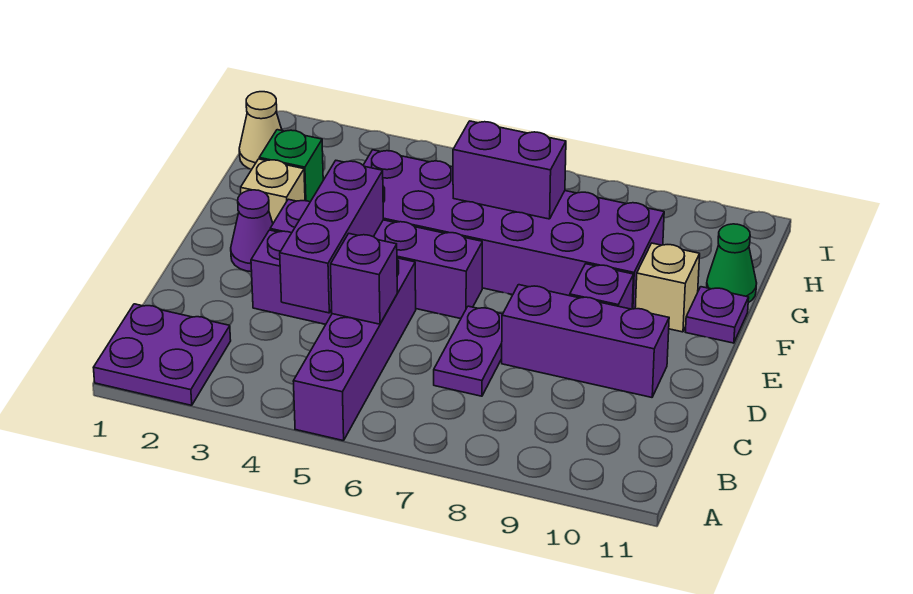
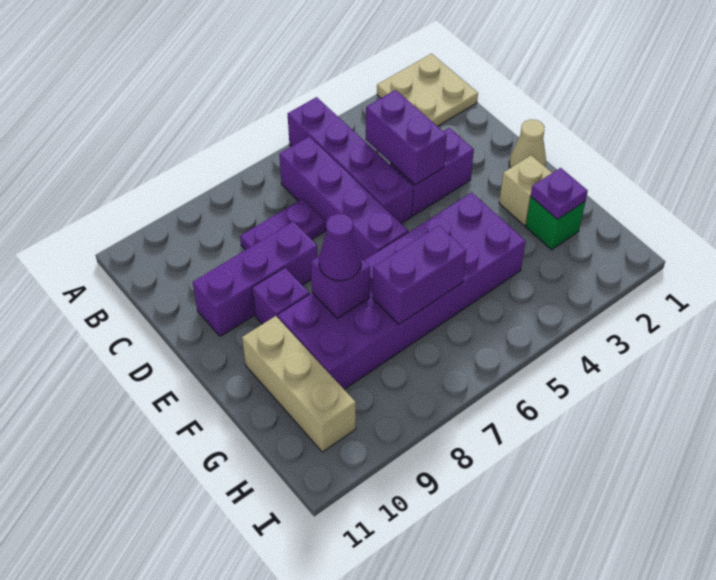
purple 2x2 plate [93,304,231,405] -> tan 2x2 plate [377,54,478,126]
purple 1x3 brick [280,161,383,313] -> purple 1x2 brick [366,90,447,185]
purple 1x1 brick [331,234,397,324] -> purple 1x1 brick moved to [311,257,370,318]
purple 1x2 plate [434,306,502,396] -> purple 1x2 plate turned to [240,199,326,250]
purple 1x1 cone [231,190,273,272] -> purple 1x1 cone moved to [319,214,361,281]
purple 1x4 brick [270,199,482,319] -> purple 1x4 brick turned to [279,137,408,260]
tan 1x1 brick [635,243,700,332] -> tan 1x3 brick [242,316,356,452]
purple 1x1 plate [686,287,749,343] -> purple 1x1 plate moved to [531,168,588,219]
green 1x1 cone [707,224,757,303] -> none
tan 1x1 cone [239,92,282,169] -> tan 1x1 cone moved to [509,119,546,168]

